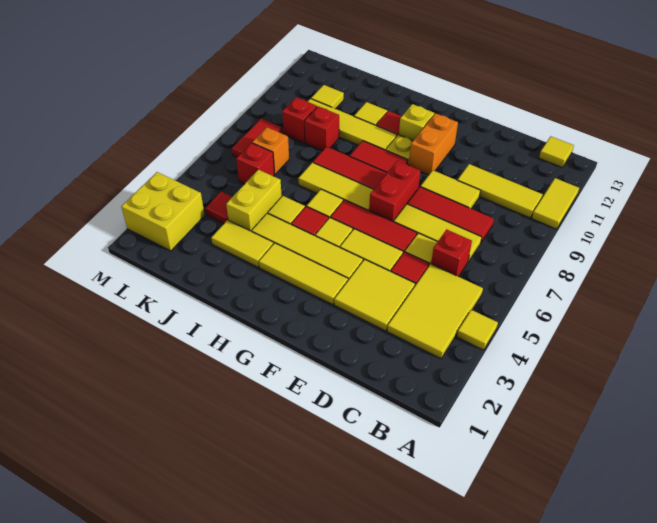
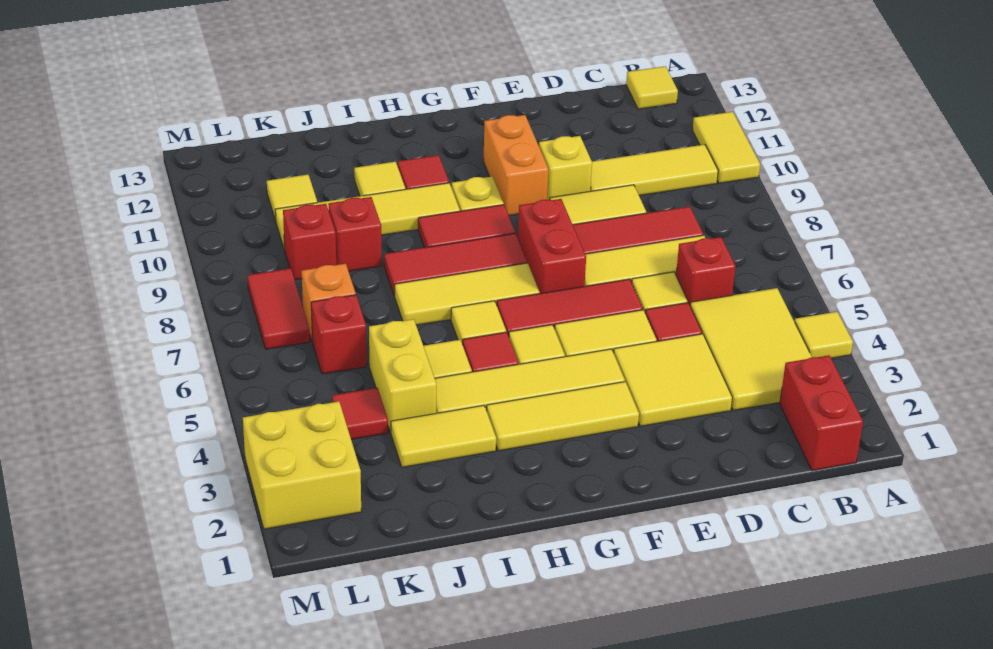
none -> red 1x2 brick [780,355,863,471]
yellow 1x1 brick [399,104,434,141] -> yellow 1x1 brick moved to [539,136,592,200]

